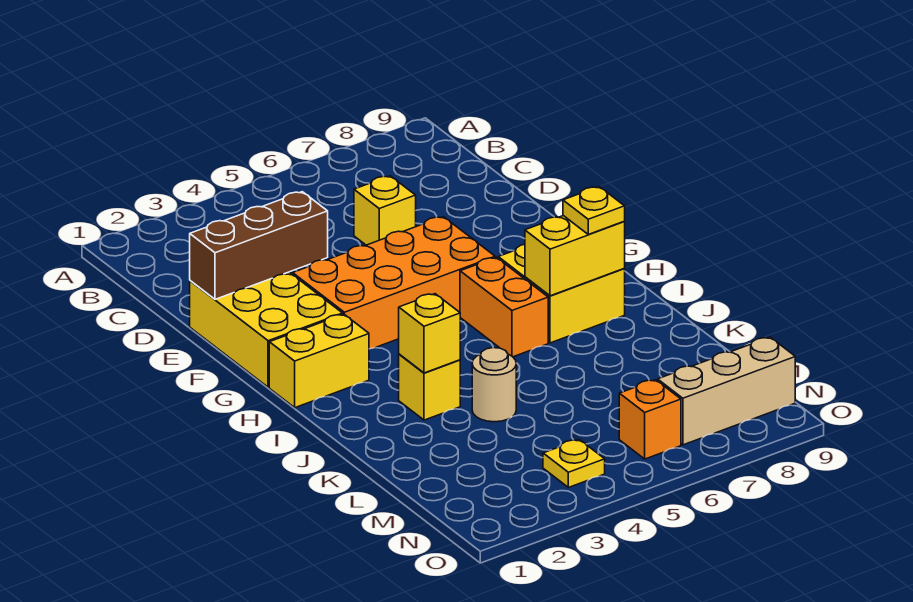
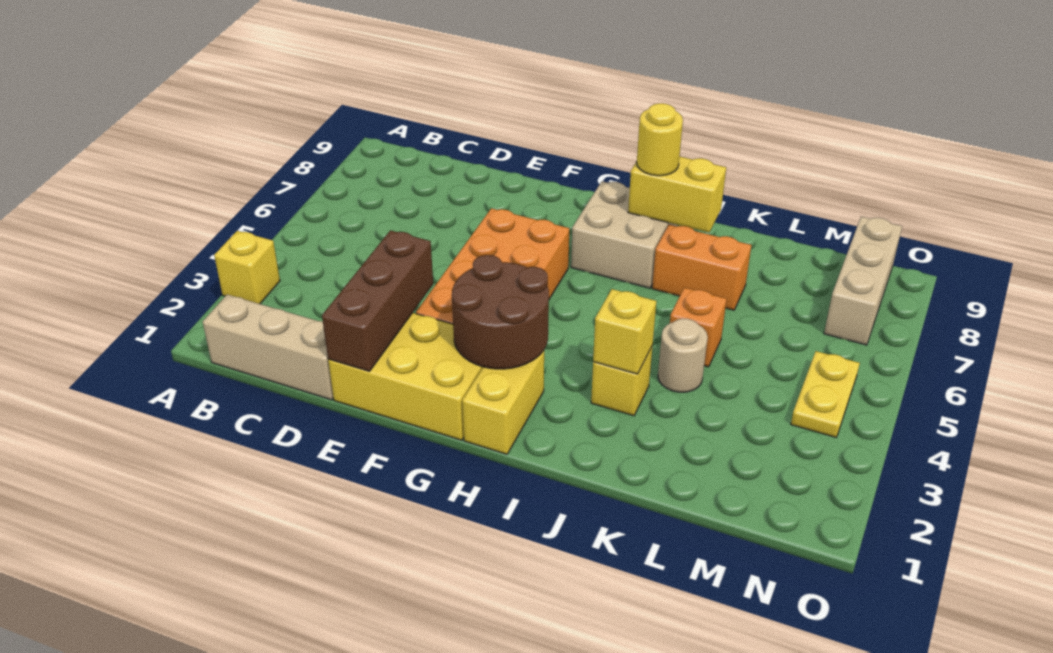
none -> tan 1x3 brick [203,295,333,400]
yellow 1x1 brick [354,176,416,245] -> yellow 1x1 brick moved to [214,231,280,304]
none -> brown 2x2 round brick [452,255,549,369]
orange 1x2 brick [460,257,548,357] -> orange 1x2 brick moved to [652,225,751,310]
yellow 2x2 brick [498,244,625,343] -> tan 2x2 brick [571,181,677,288]
yellow 1x2 brick [525,216,625,296] -> yellow 1x2 brick turned to [628,157,726,233]
yellow 1x1 plate [563,187,625,234] -> yellow 1x1 round brick [637,103,683,176]
yellow 1x1 plate [543,440,605,487] -> yellow 1x2 plate [791,351,860,437]
orange 1x1 brick [619,380,681,459] -> orange 1x1 brick moved to [670,288,727,367]

